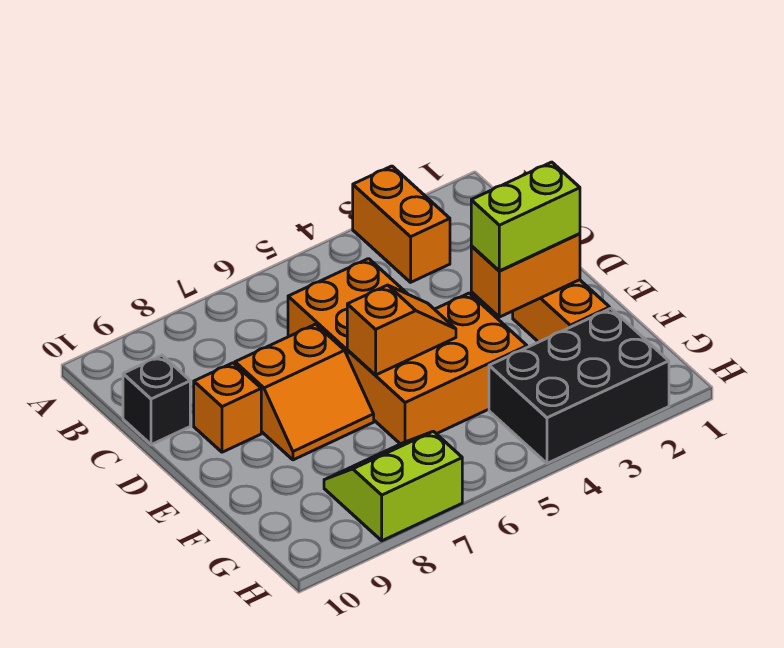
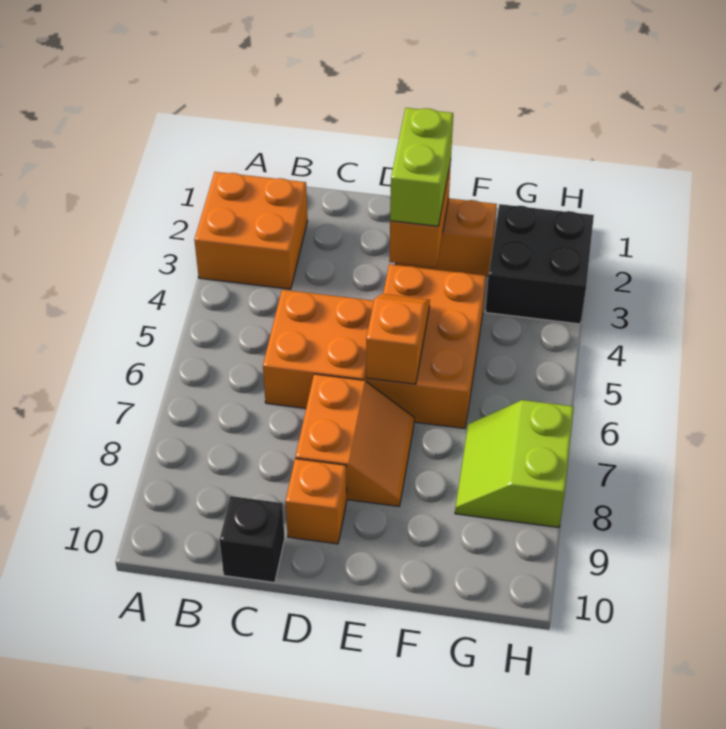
orange 1x2 brick [353,166,450,282] -> orange 2x2 brick [194,172,307,289]
black 2x3 brick [489,309,669,463] -> black 2x2 brick [485,204,594,324]

